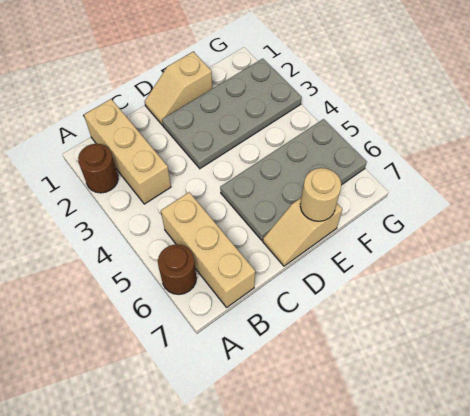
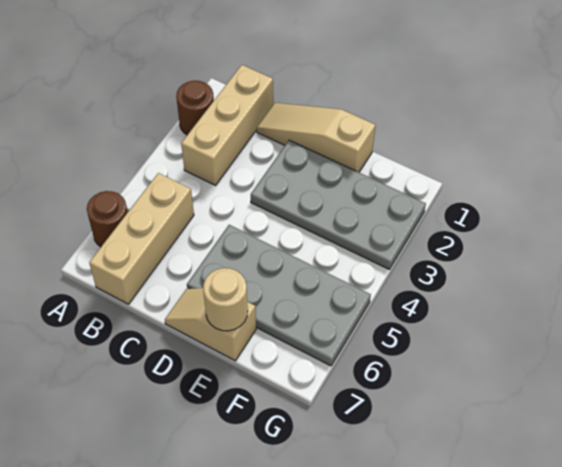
tan 1x2 slope [145,52,212,125] -> tan 1x3 slope [257,103,376,172]

